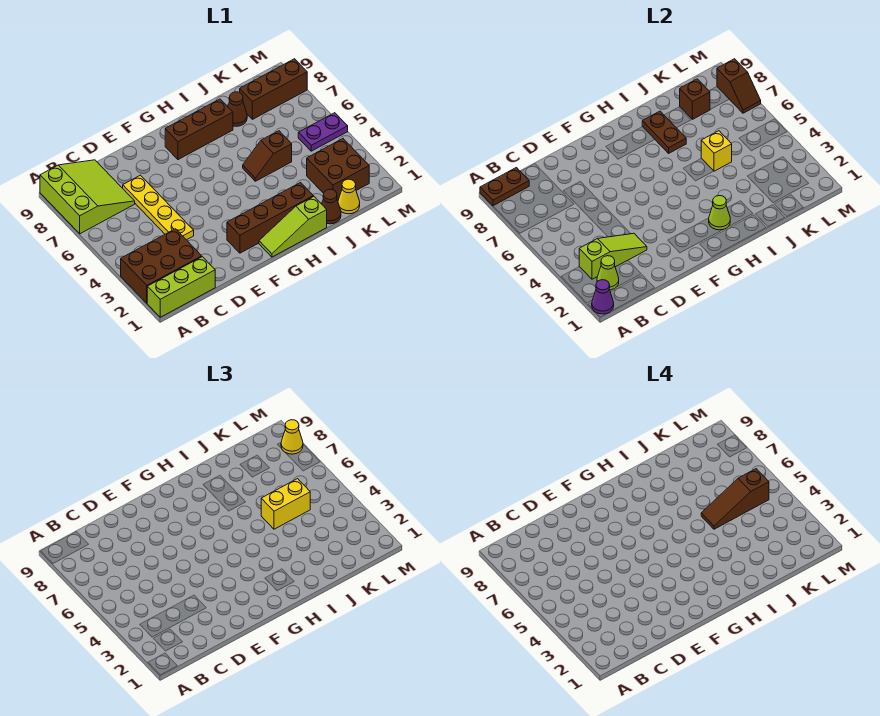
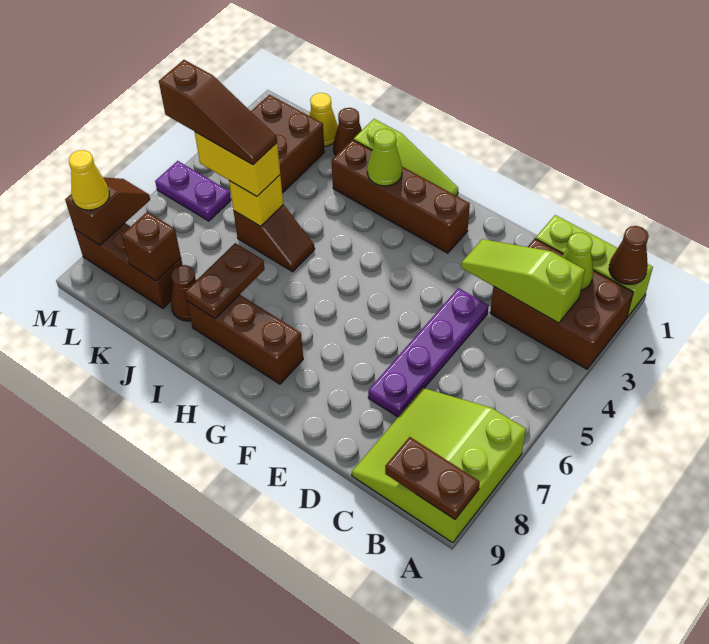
purple 1x1 cone [592,280,614,314] -> brown 1x1 cone [609,226,649,285]
yellow 1x4 plate [123,175,194,240] -> purple 1x4 plate [368,288,489,417]

